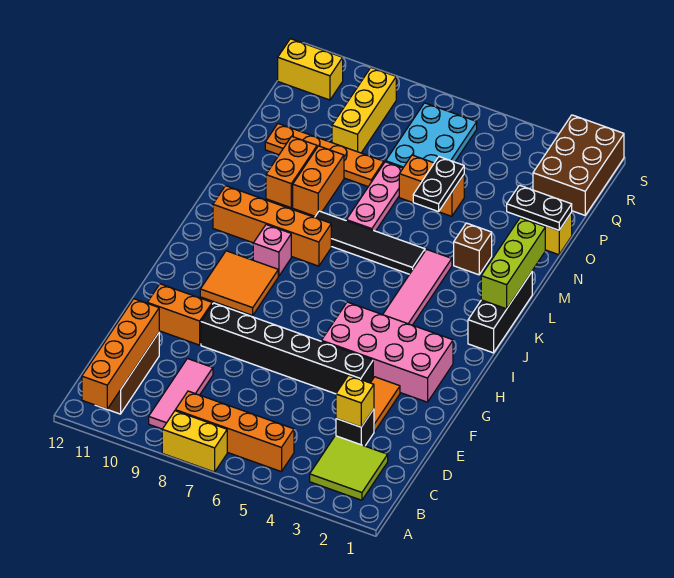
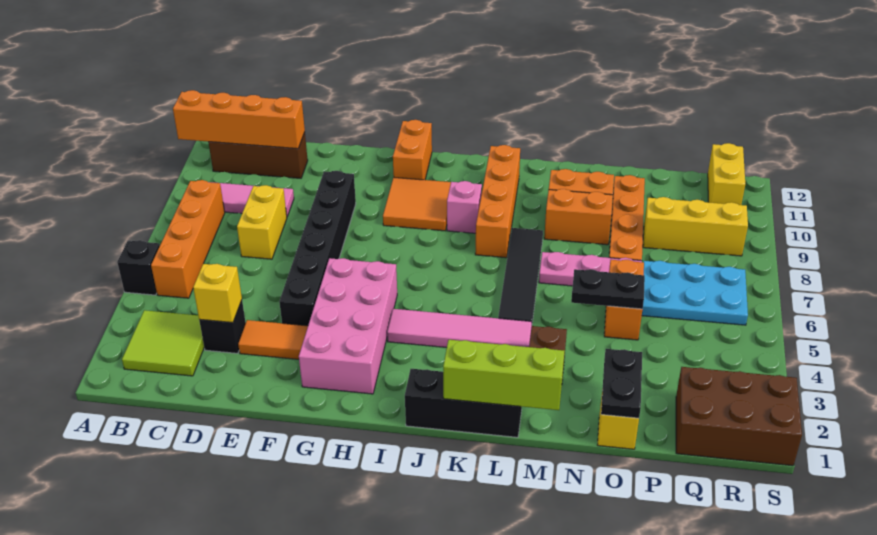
none -> black 1x1 brick [117,240,160,295]
yellow 1x2 brick [162,411,227,472] -> yellow 1x2 brick moved to [237,185,287,259]
orange 1x2 brick [147,284,212,345] -> orange 1x2 brick moved to [393,120,432,180]

